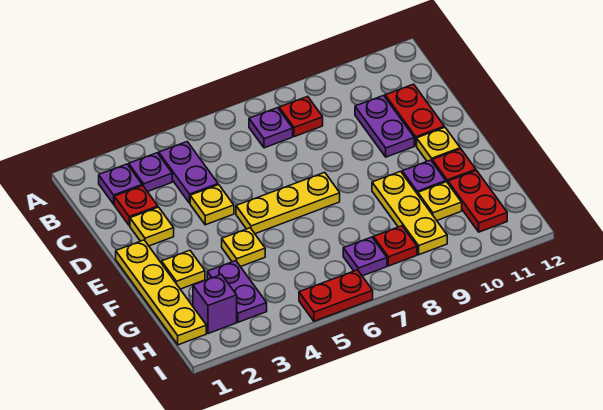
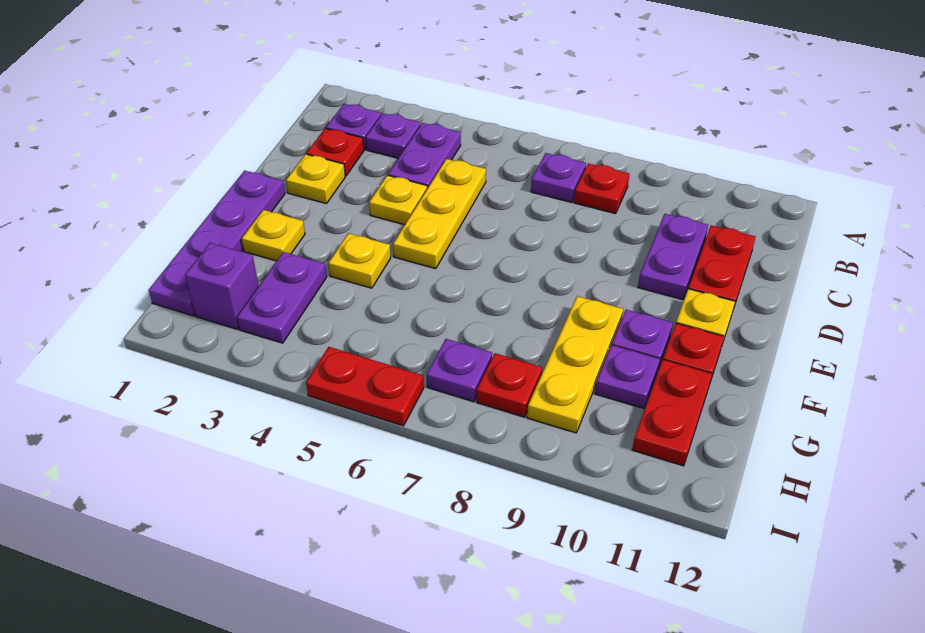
yellow 1x4 plate [116,240,206,345] -> purple 1x4 plate [149,170,285,316]
yellow 1x3 plate [236,172,340,234] -> yellow 1x3 plate turned to [393,159,486,269]
yellow 1x1 plate [418,182,462,220] -> purple 1x1 plate [595,345,660,408]

